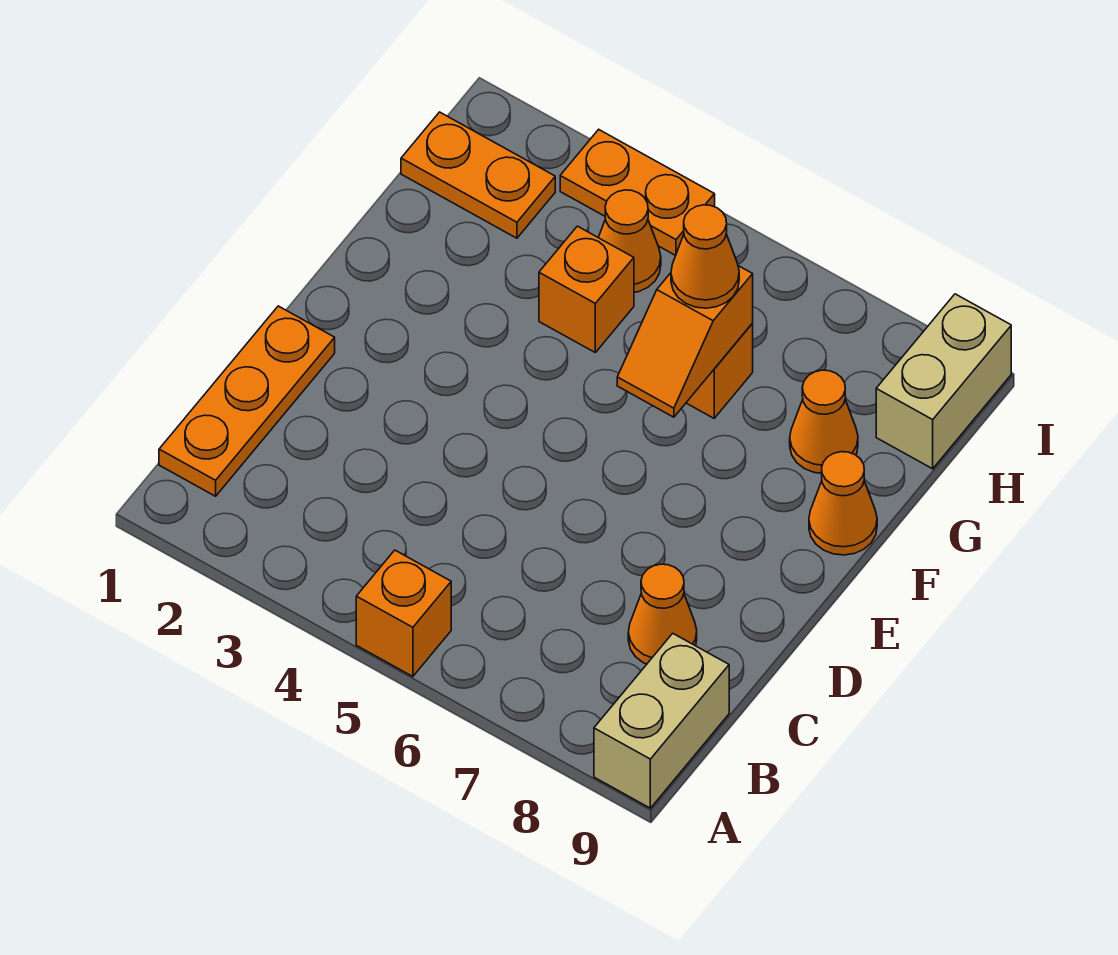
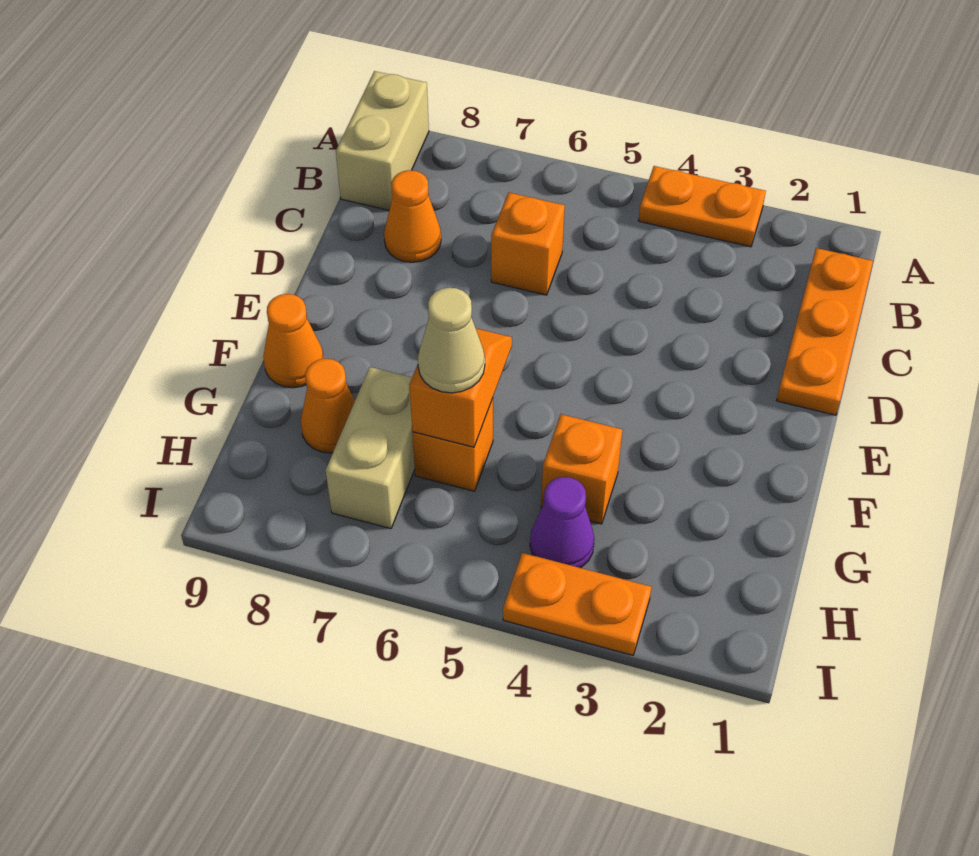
orange 1x1 brick [356,550,451,677] -> orange 1x1 brick moved to [491,192,565,295]
orange 1x1 cone [671,205,739,308] -> tan 1x1 cone [418,288,485,393]
orange 1x2 plate [401,112,555,238] -> orange 1x2 plate moved to [638,166,766,247]
orange 1x1 cone [598,190,661,292] -> purple 1x1 cone [530,477,594,568]
tan 1x2 brick [876,294,1011,469] -> tan 1x2 brick moved to [326,367,415,529]

